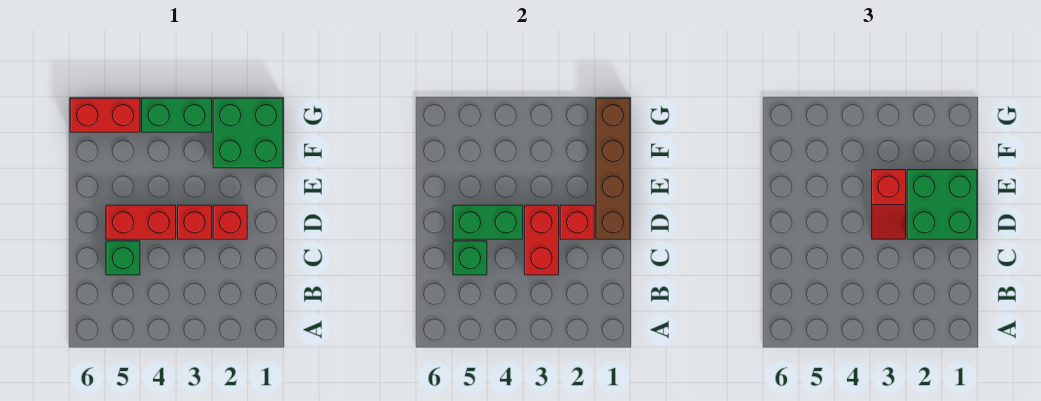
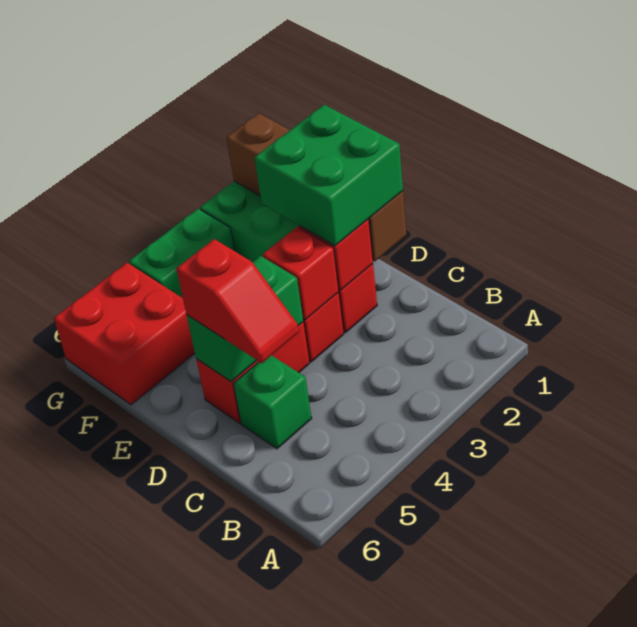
red 1x2 brick [525,205,559,275] -> red 1x1 brick [263,227,339,320]
green 1x1 brick [453,241,487,275] -> none
red 1x2 slope [872,170,906,239] -> red 1x2 slope moved to [176,239,299,363]
red 1x2 brick [70,98,140,132] -> red 2x2 brick [54,263,195,405]

